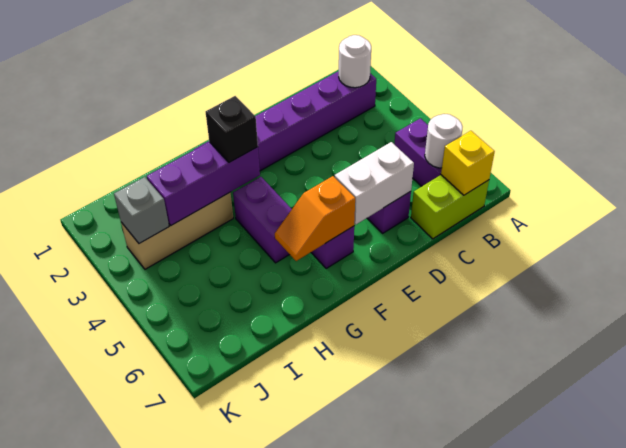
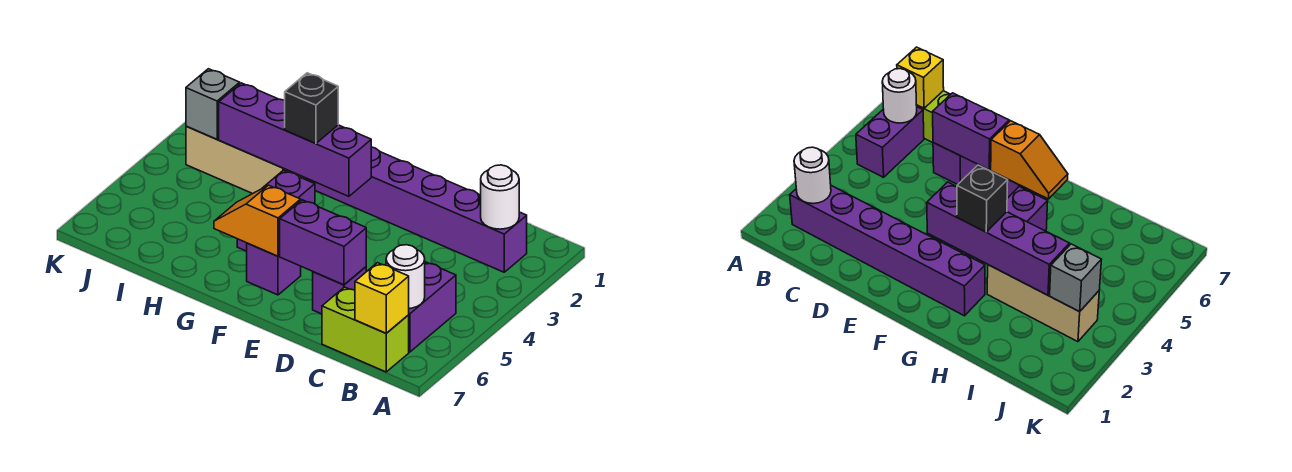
white 1x2 brick [335,142,414,224] -> purple 1x2 brick [279,200,366,285]
purple 1x3 brick [147,142,260,225] -> purple 1x4 brick [219,83,371,196]

